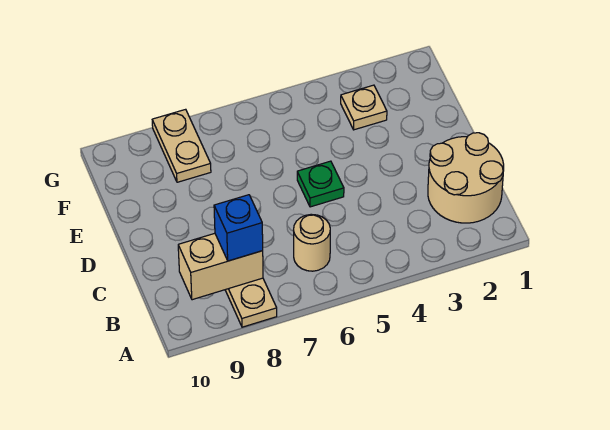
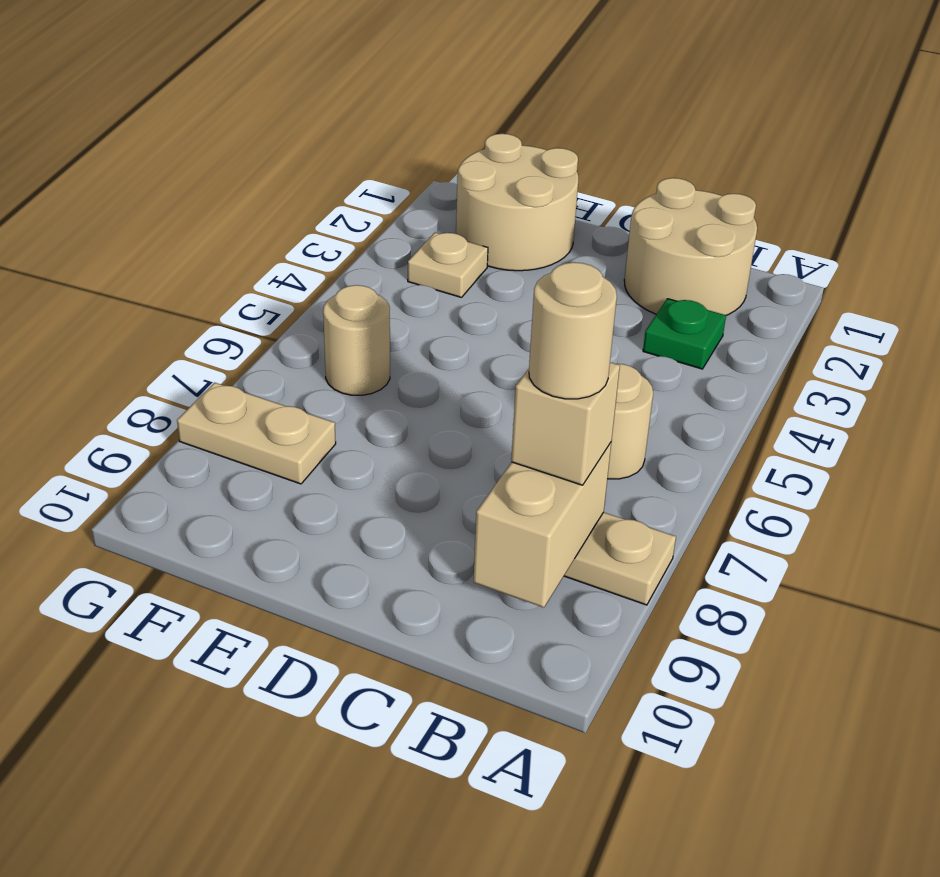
blue 1x1 brick [214,195,263,261] -> tan 1x1 brick [511,362,620,485]
none -> tan 1x1 round brick [529,262,617,399]
green 1x1 plate [297,161,344,207] -> green 1x1 plate moved to [643,299,726,369]
none -> tan 2x2 round brick [456,134,578,271]
none -> tan 1x1 round brick [323,285,390,395]

